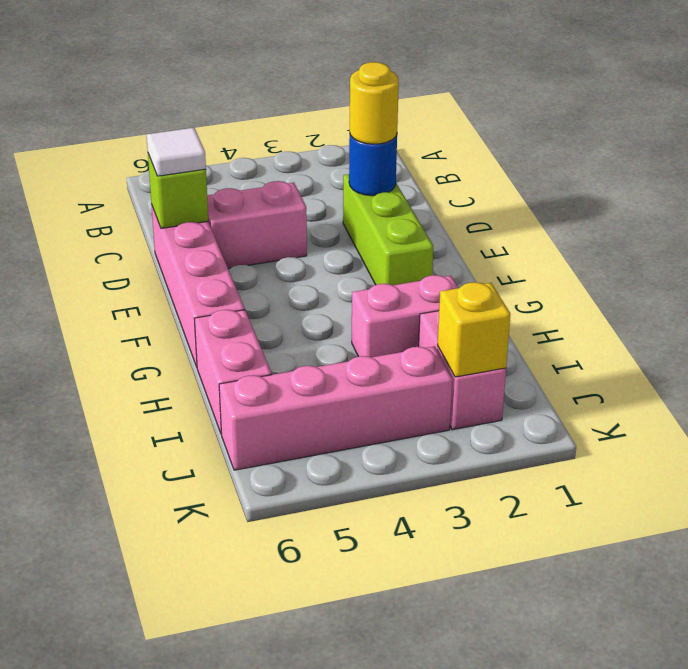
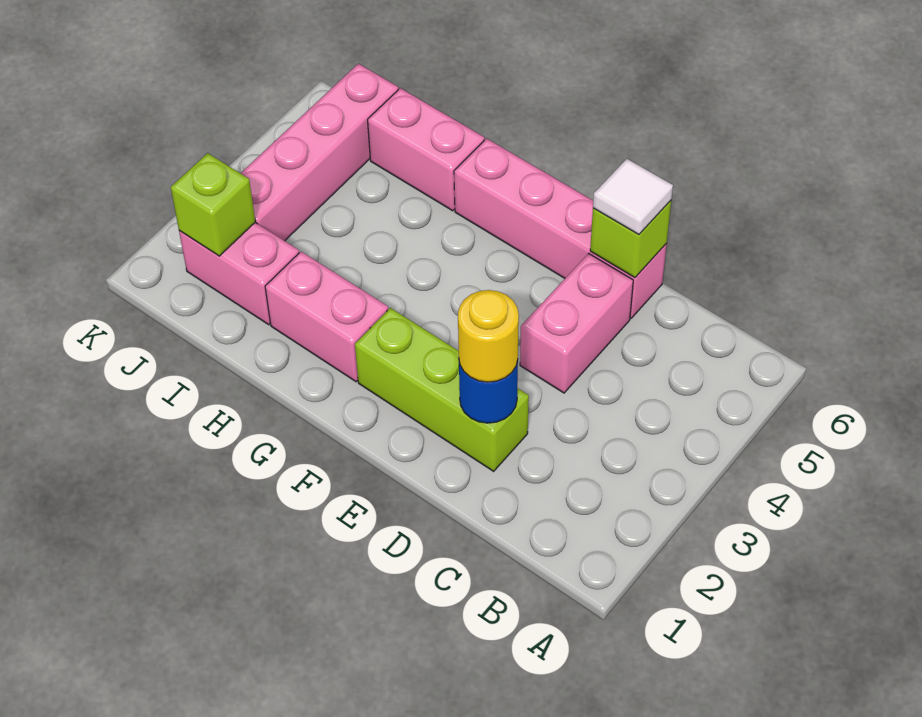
pink 1x2 brick [352,275,458,357] -> pink 1x2 brick turned to [265,252,388,382]
yellow 1x1 brick [437,282,510,377] -> lime 1x1 brick [171,153,255,256]

